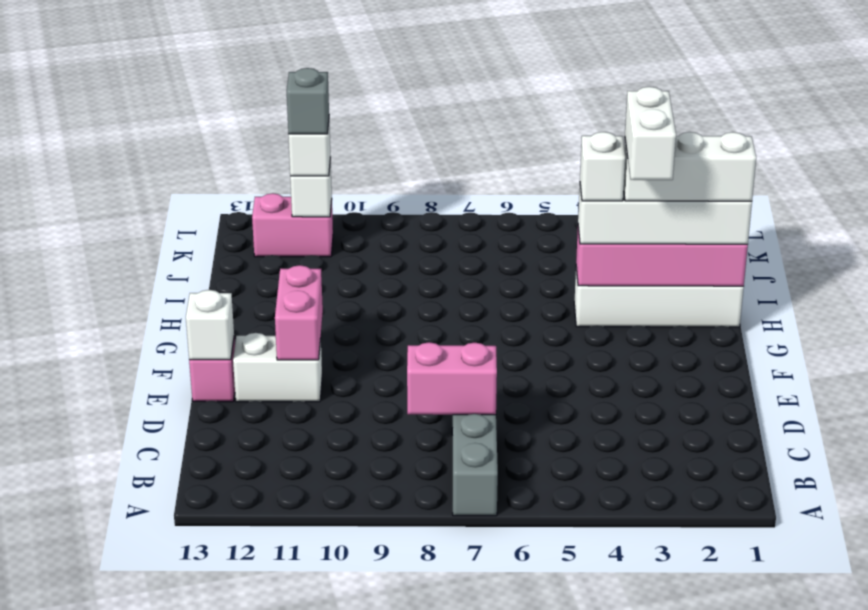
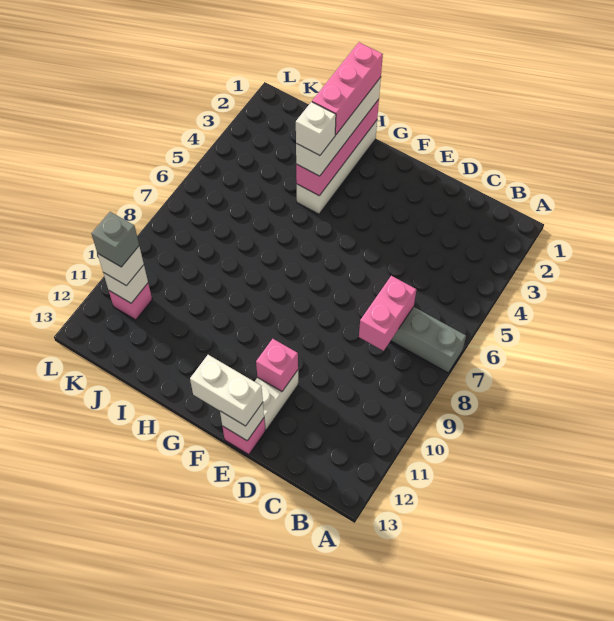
pink 1x2 brick [275,265,323,360] -> pink 1x1 brick [256,339,298,391]
white 1x2 brick [625,87,676,180] -> white 1x2 brick moved to [190,355,263,426]
white 1x3 brick [624,132,756,201] -> pink 1x3 brick [312,42,383,135]
pink 1x2 brick [252,193,333,257] -> pink 1x1 brick [109,283,152,320]

